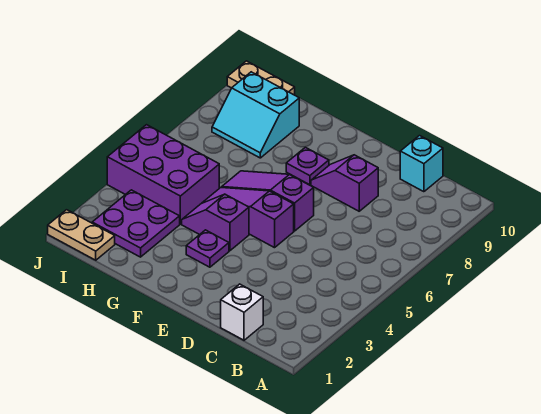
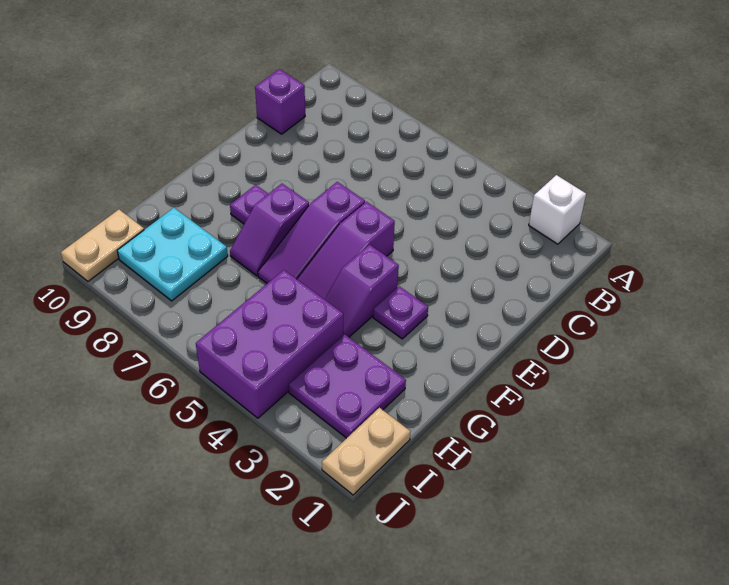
white 1x1 brick [221,284,263,340] -> white 1x1 brick moved to [529,175,586,244]
cyan 1x1 brick [400,136,443,192] -> purple 1x1 brick [255,69,305,134]
purple 1x2 slope [311,155,378,211] -> purple 1x2 slope moved to [230,184,309,276]
cyan 2x2 slope [212,72,299,158] -> cyan 2x2 plate [117,208,228,301]

